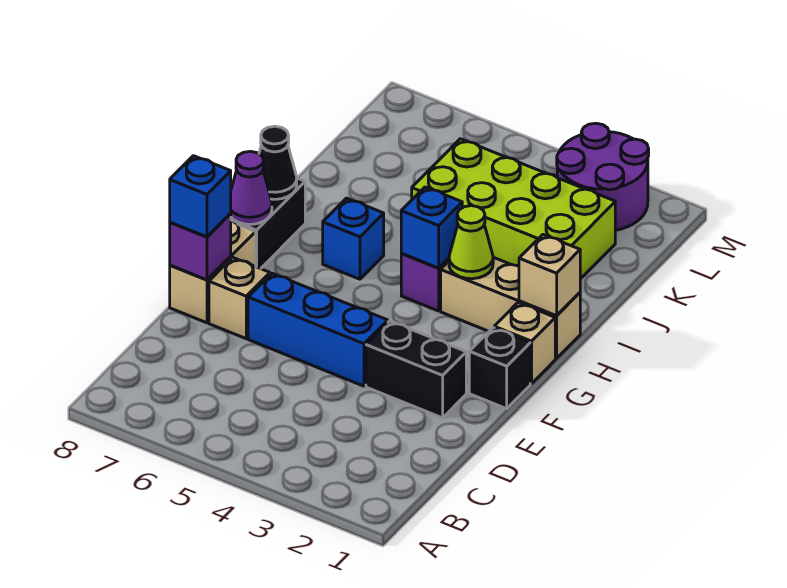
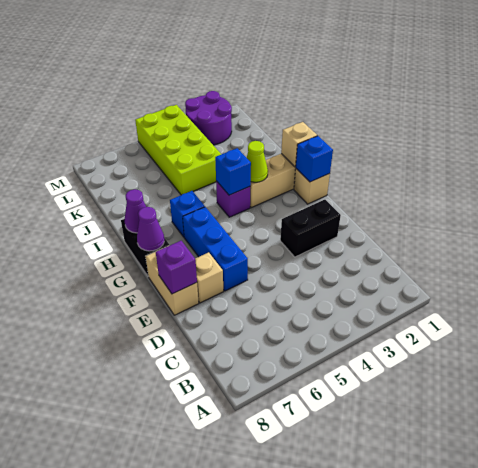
blue 1x3 brick [248,273,388,386] -> blue 1x3 brick turned to [183,207,248,291]
blue 1x1 brick [170,156,231,237] -> blue 1x1 brick moved to [296,136,333,182]
black 1x1 brick [469,328,530,409] -> none
black 1x1 cone [259,126,297,199] -> purple 1x1 cone [125,189,146,233]
lime 2x4 brick [412,139,615,279] -> lime 2x4 brick turned to [135,105,221,195]

